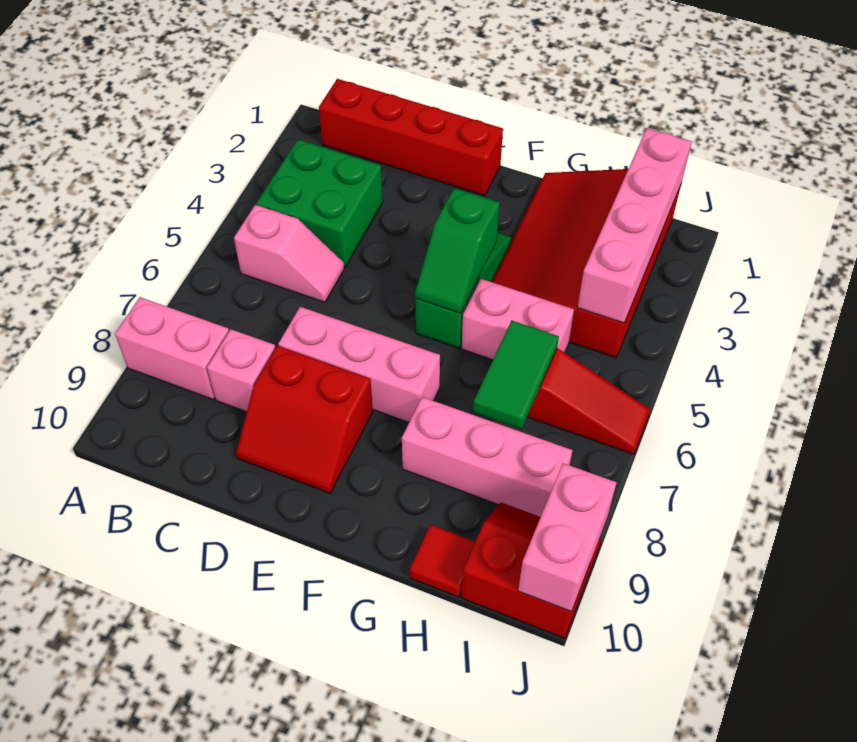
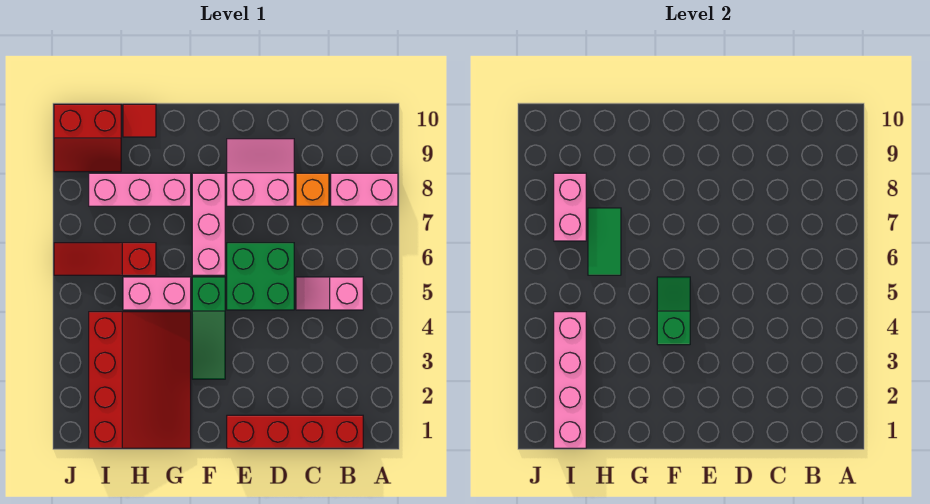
green 2x2 brick [256,139,383,267] -> green 2x2 brick moved to [227,243,294,310]
pink 1x1 brick [207,329,275,412] -> orange 1x1 brick [296,173,329,206]
pink 1x3 brick [278,307,440,422] -> pink 1x3 brick turned to [192,173,225,275]
red 2x2 slope [236,346,373,493] -> pink 2x2 slope [227,139,294,206]
pink 1x2 brick [518,463,617,612] -> pink 1x2 brick moved to [554,173,586,241]

